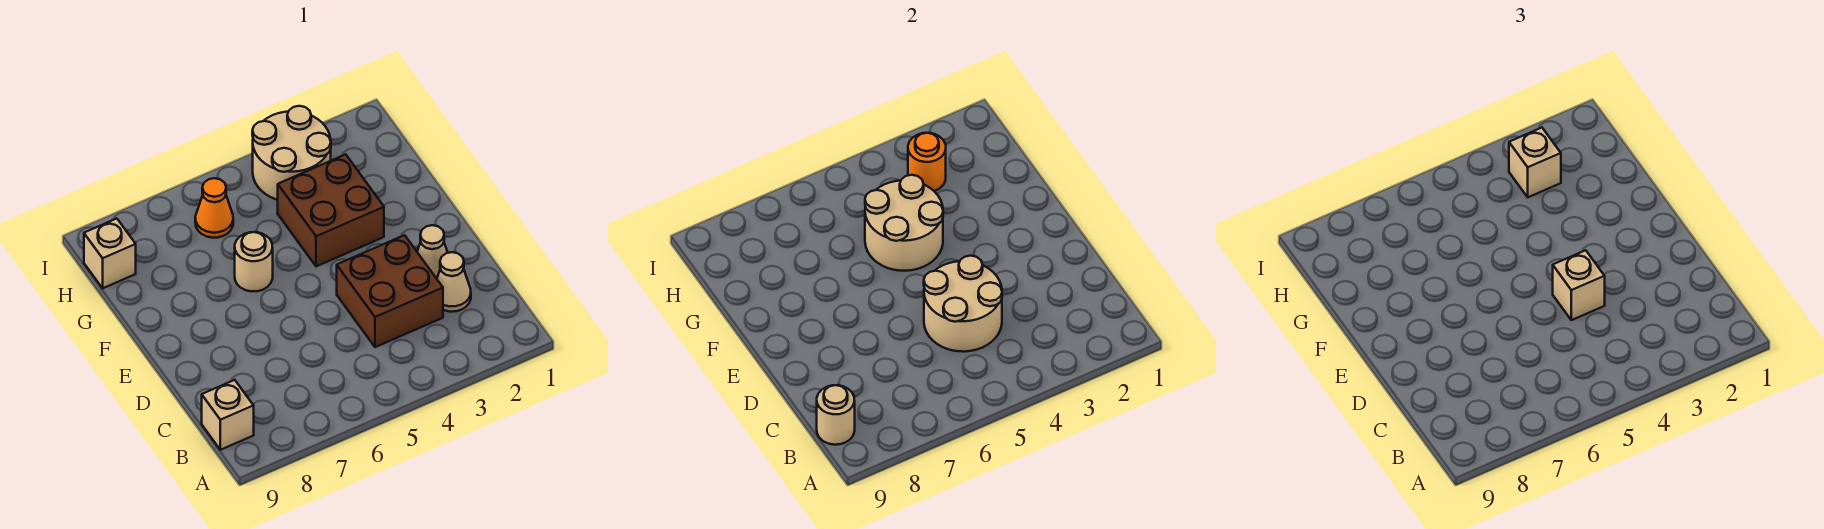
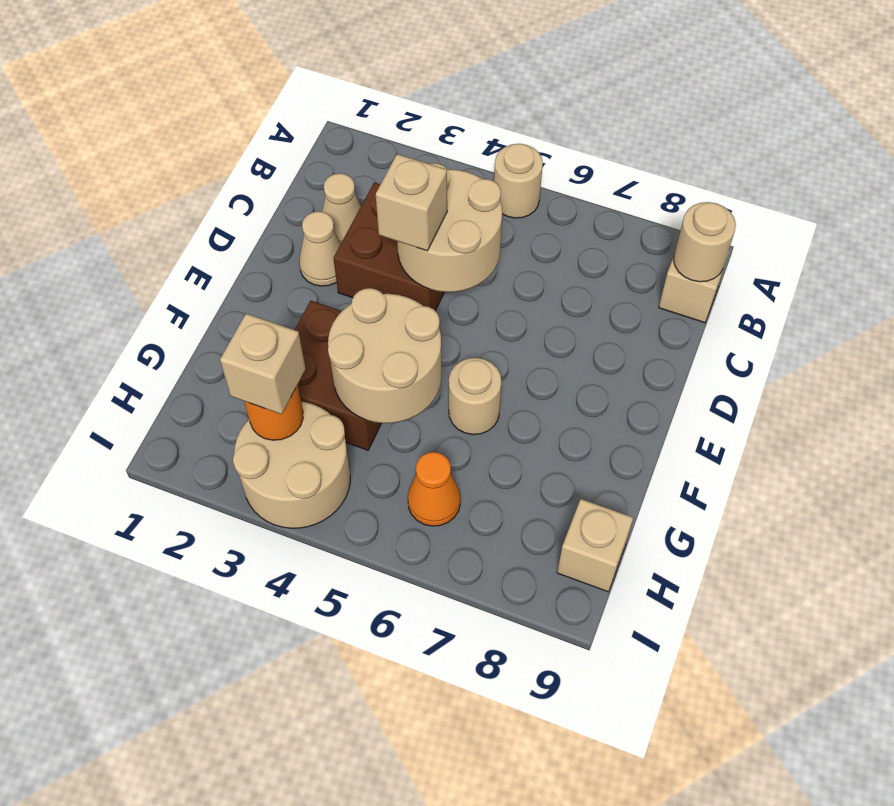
none -> tan 1x1 round brick [494,144,543,218]

